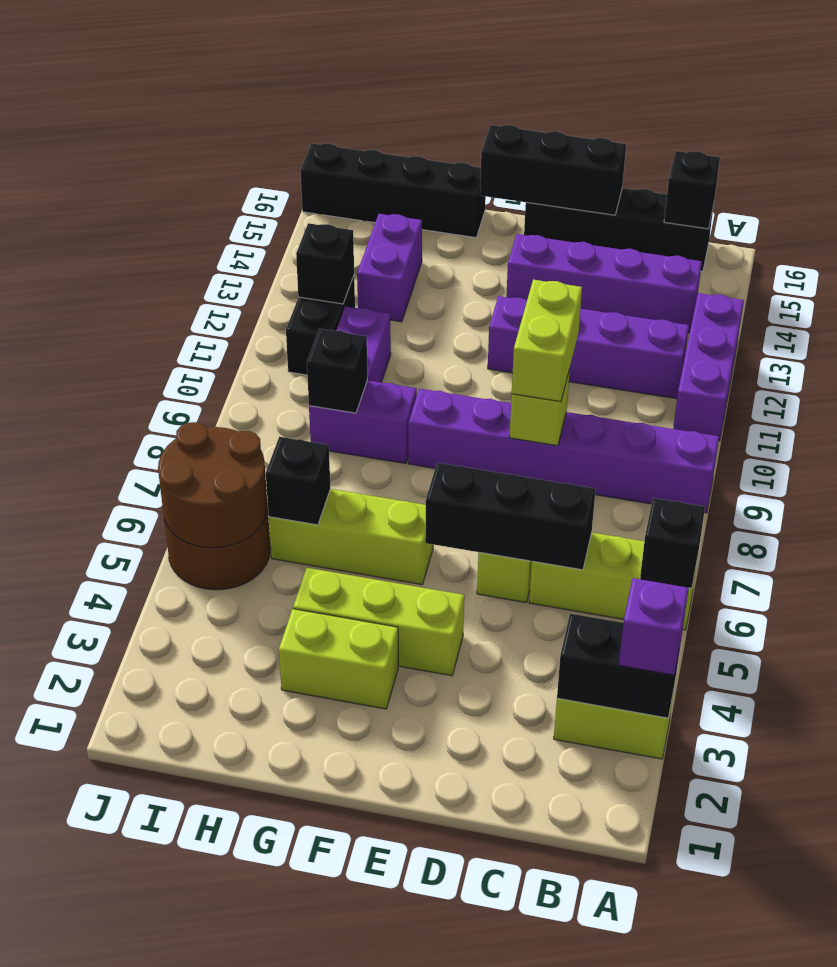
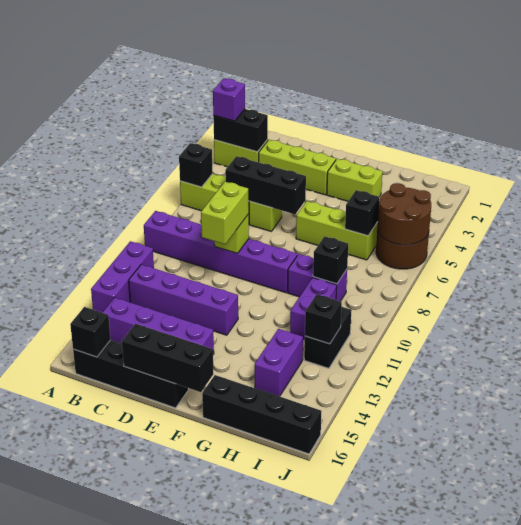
lime 1x3 brick [293,568,464,676] -> lime 1x3 brick moved to [259,140,336,195]

